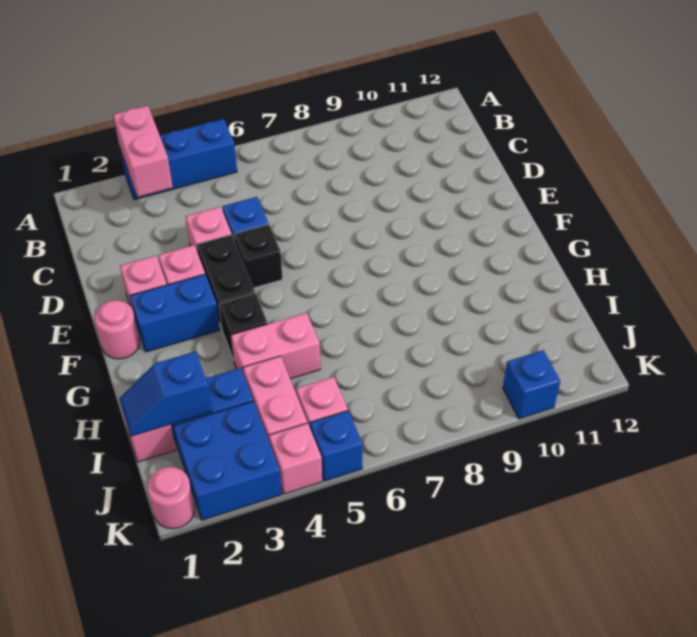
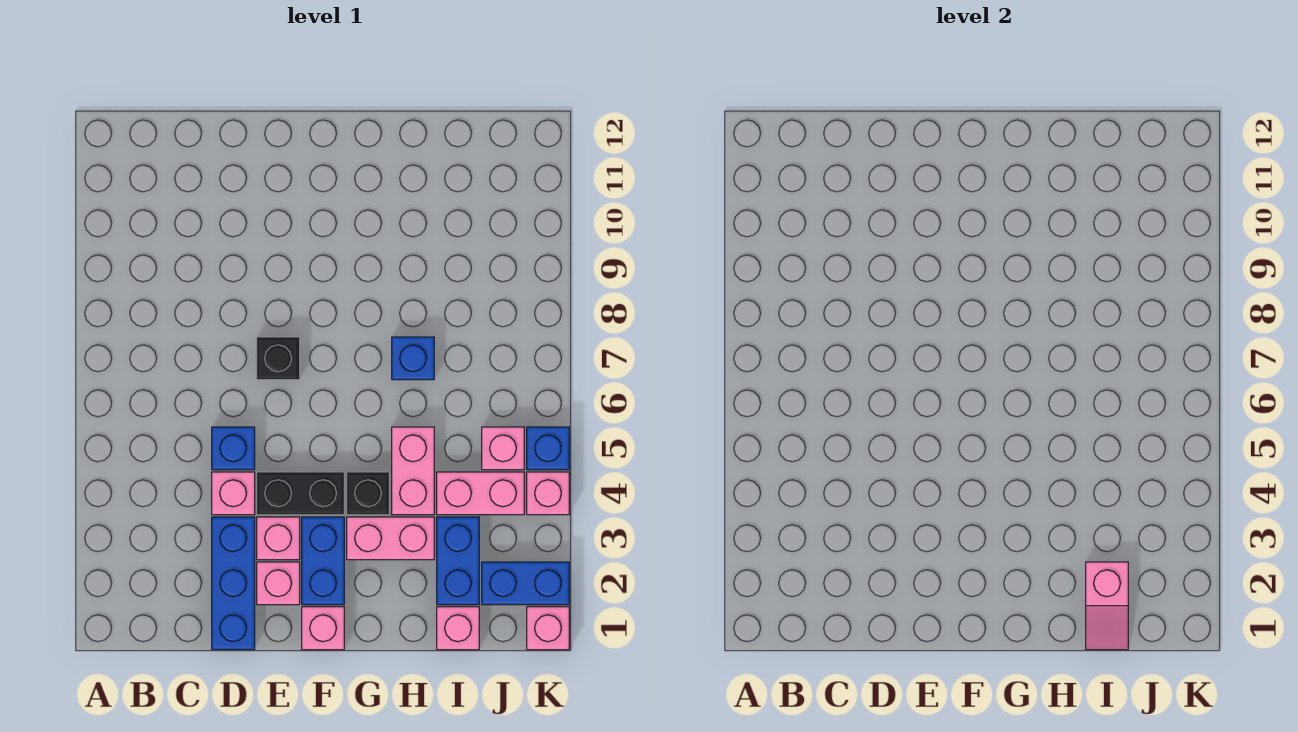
blue 1x3 brick [120,119,237,200] -> blue 1x3 brick moved to [212,517,255,650]
pink 1x2 brick [113,106,173,197] -> pink 1x2 brick moved to [347,517,434,560]
black 1x1 brick [234,224,282,288] -> black 1x1 brick moved to [257,337,300,380]
pink 1x1 round brick [95,300,140,359] -> pink 1x1 brick [302,607,344,650]
blue 1x2 slope [119,351,212,436] -> pink 1x2 slope [1086,562,1128,650]
blue 2x2 brick [173,401,282,520] -> blue 1x2 brick [482,562,569,605]
pink 1x1 round brick [147,467,195,529] -> pink 1x1 brick [527,607,569,650]
blue 1x1 brick [503,350,560,419] -> blue 1x1 brick moved to [392,337,434,380]

